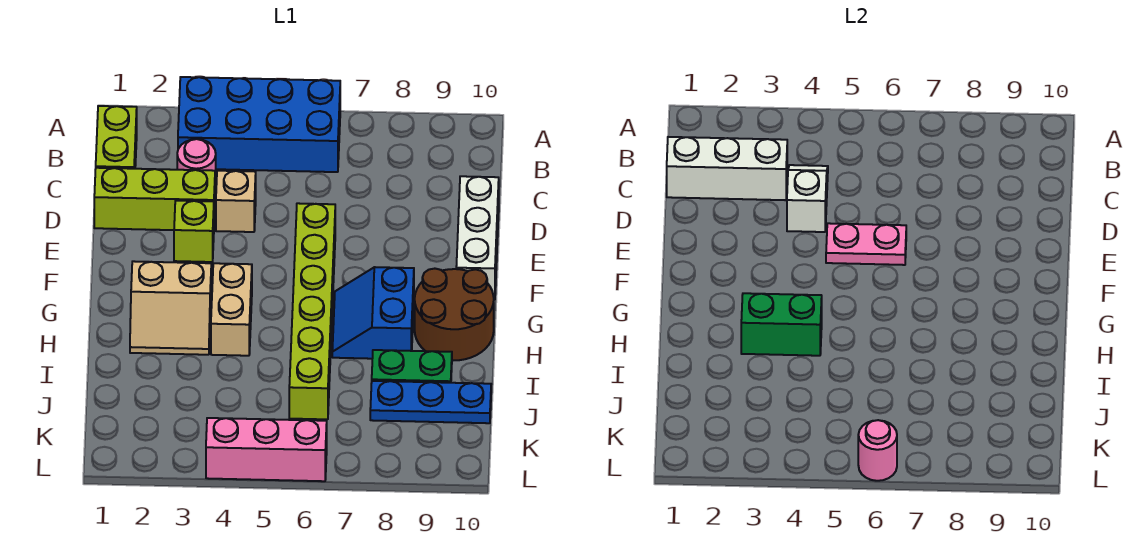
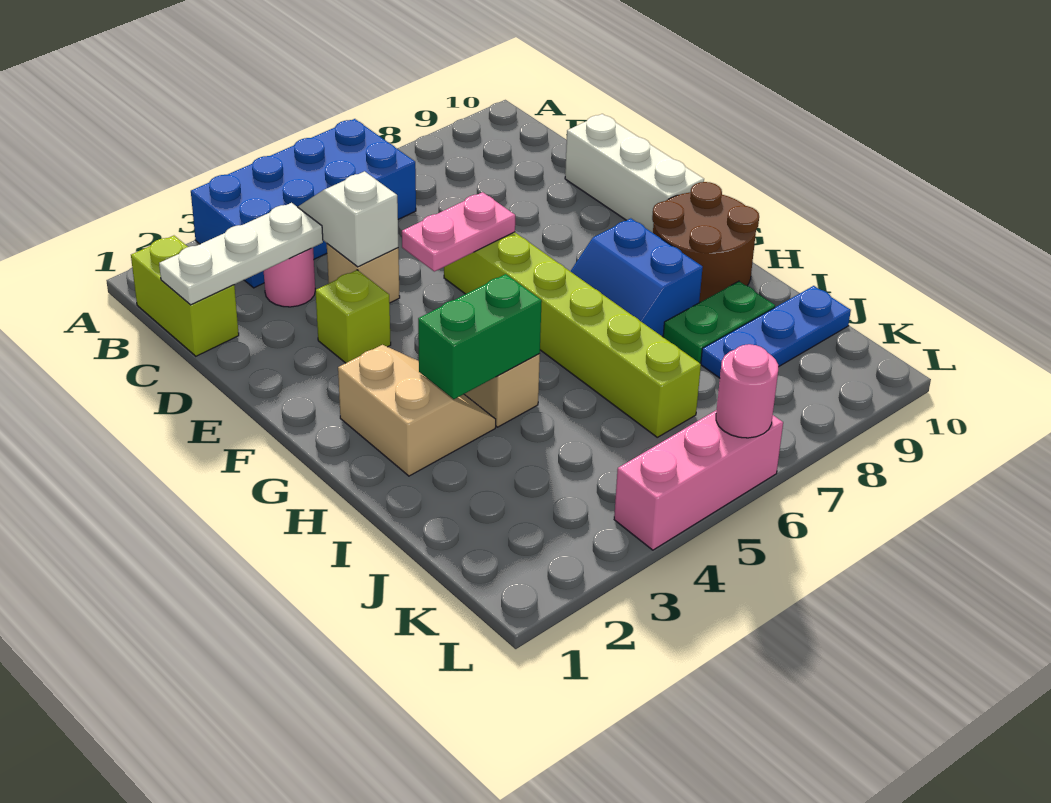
white 1x3 brick [667,137,787,200] -> white 1x3 plate [159,203,323,305]
lime 1x3 brick [94,168,215,230] -> none
tan 2x2 slope [130,261,211,355] -> tan 2x2 slope turned to [338,345,496,476]

